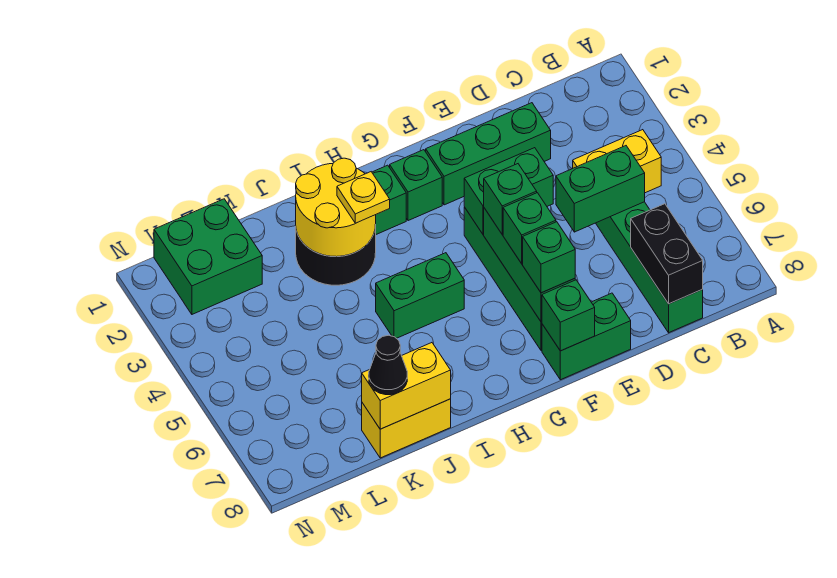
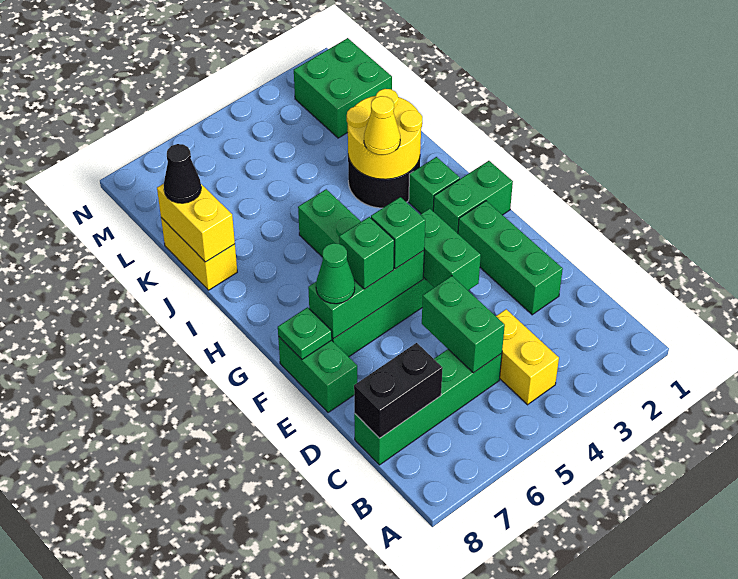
green 1x1 brick [523,222,575,293] -> green 1x1 cone [316,243,355,304]
green 1x1 brick [542,280,595,351] -> green 1x1 plate [278,307,332,359]
green 1x1 brick [390,150,442,221] -> green 1x2 brick [433,161,513,233]
yellow 1x1 plate [337,172,390,223] -> yellow 1x1 cone [364,96,400,155]

